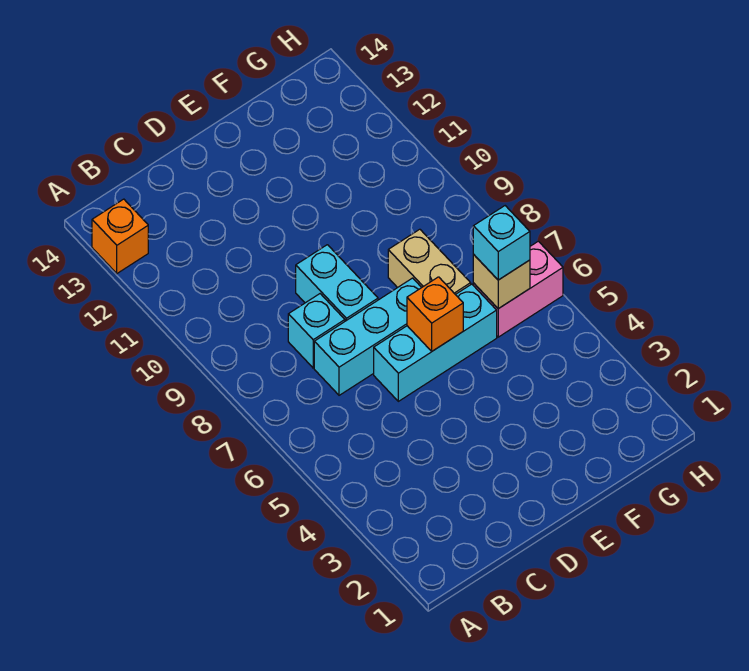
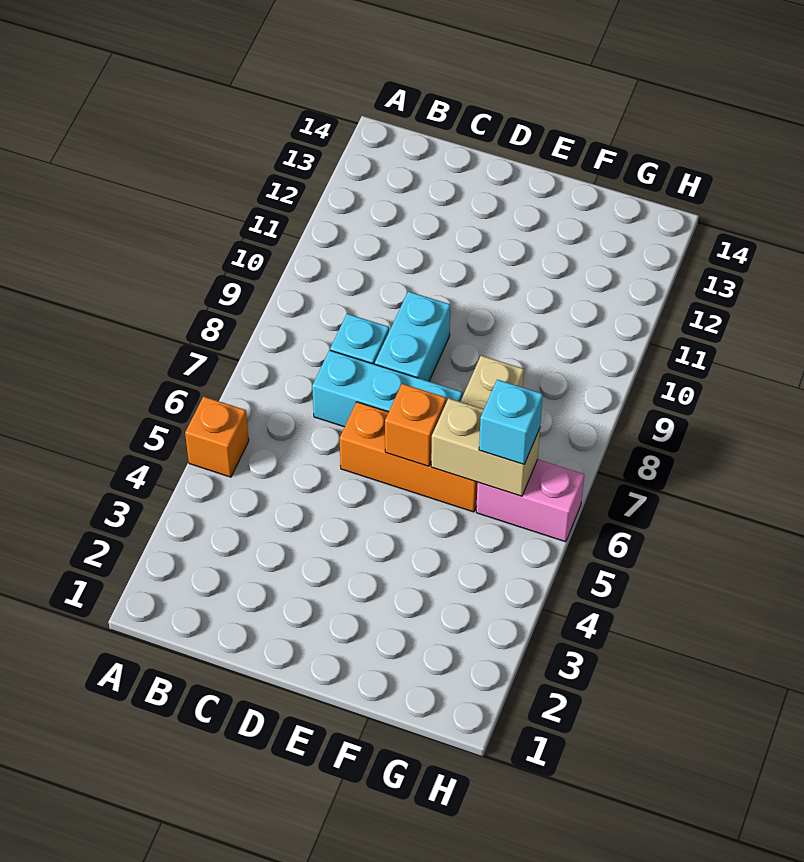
orange 1x1 brick [92,199,148,273] -> orange 1x1 brick moved to [185,396,249,477]
cyan 1x3 brick [374,284,497,401] -> orange 1x3 brick [340,402,478,512]
tan 1x1 brick [473,255,530,309] -> tan 1x2 brick [431,398,540,496]

